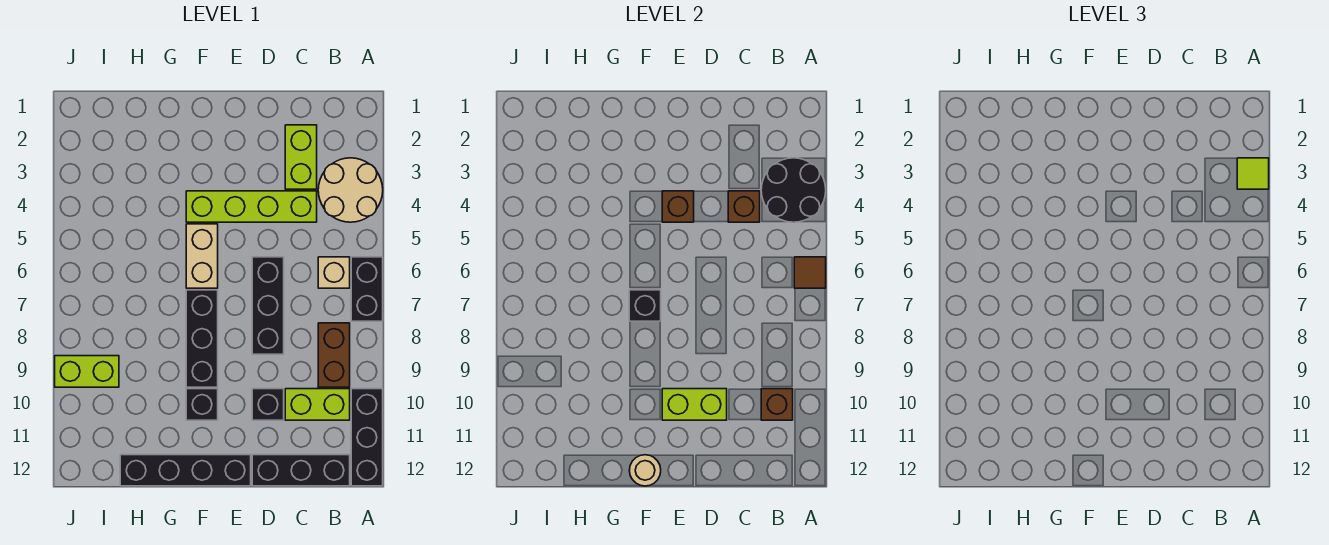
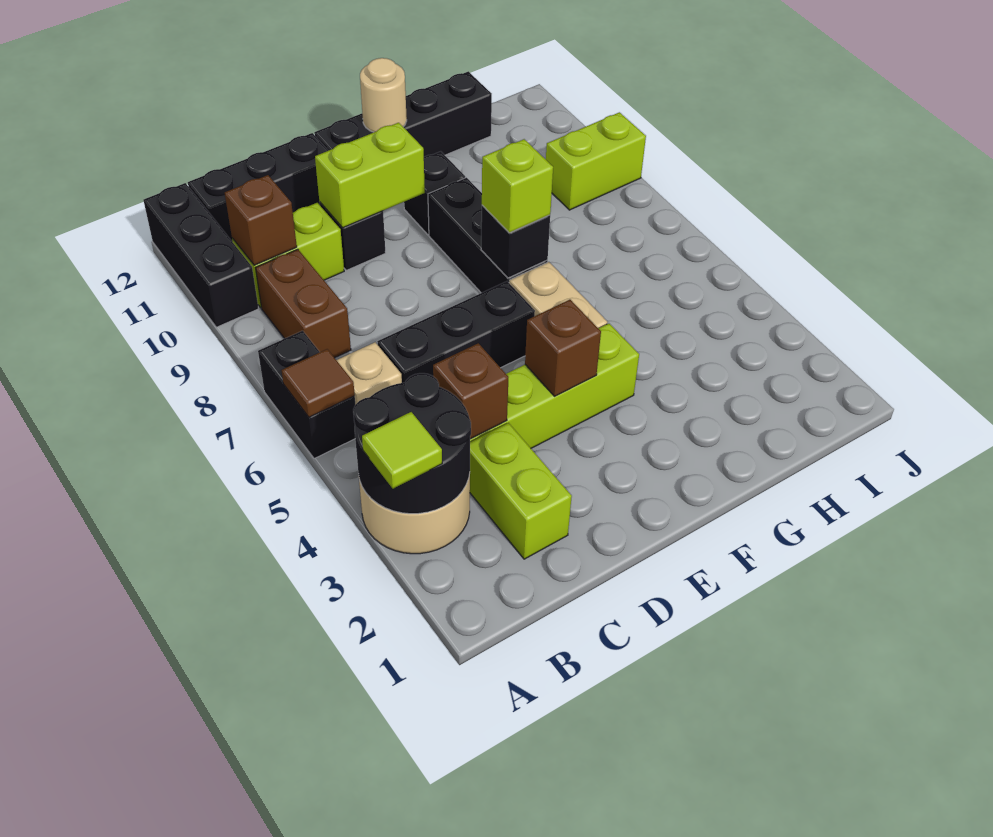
black 1x3 brick [252,257,284,354] -> black 1x3 brick turned to [377,281,535,383]
none -> lime 1x1 brick [482,139,553,233]

